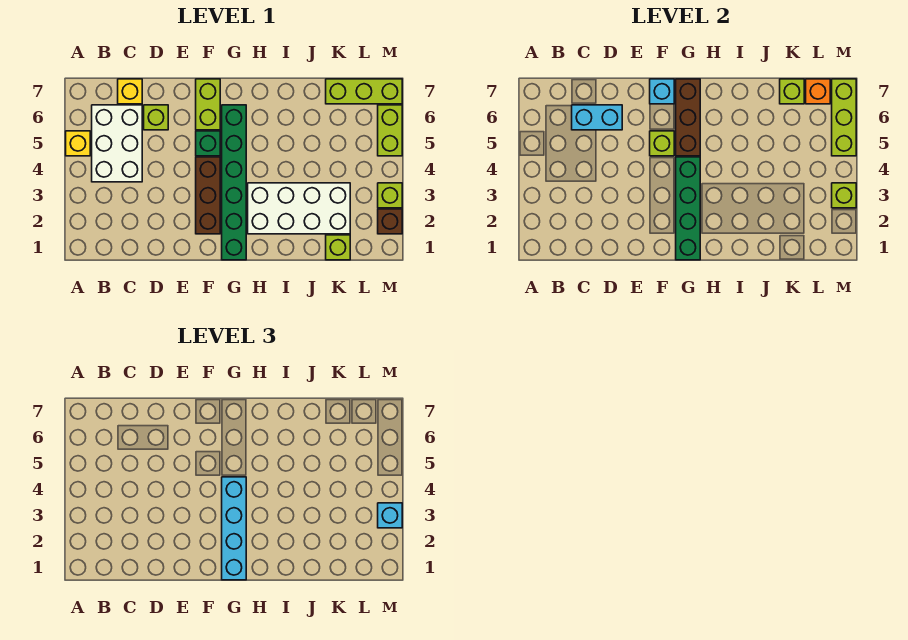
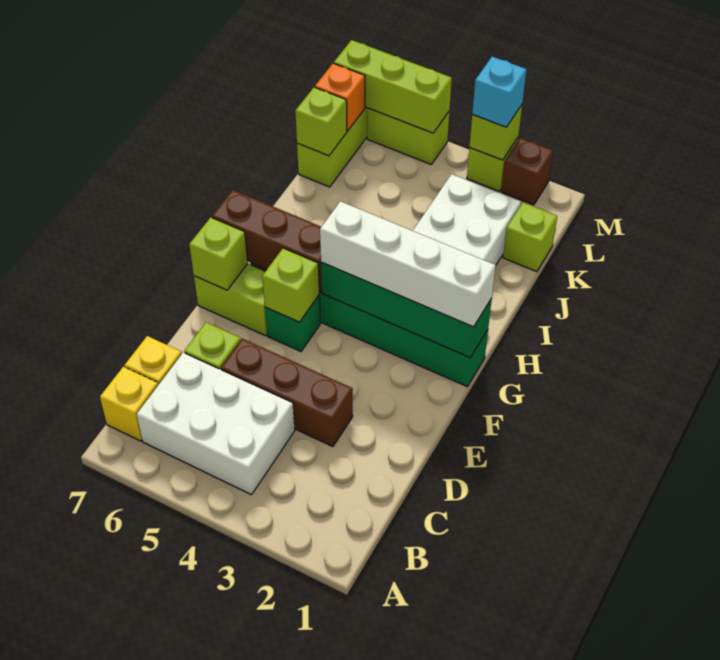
yellow 1x1 brick [66,131,90,156] -> yellow 1x1 brick moved to [100,367,158,441]
cyan 1x2 brick [572,105,622,130] -> none
brown 1x3 brick [196,157,220,234] -> brown 1x3 brick moved to [221,339,353,447]
cyan 1x1 brick [650,79,674,104] -> lime 1x1 brick [189,217,248,290]
cyan 1x4 brick [222,477,246,580] -> white 1x4 brick [320,201,496,327]

